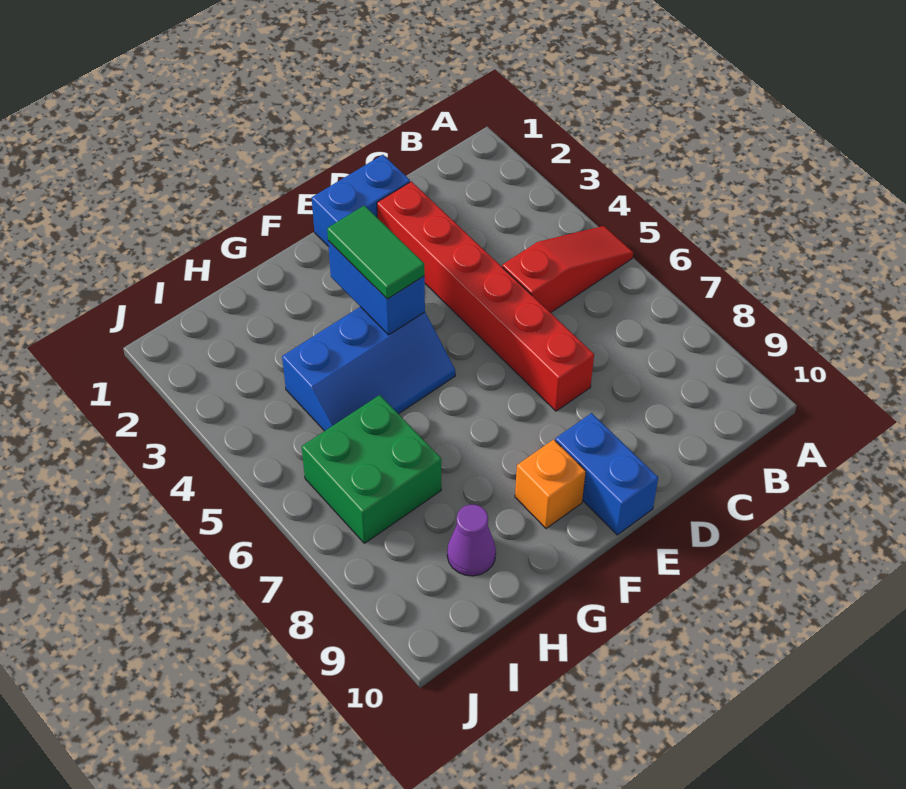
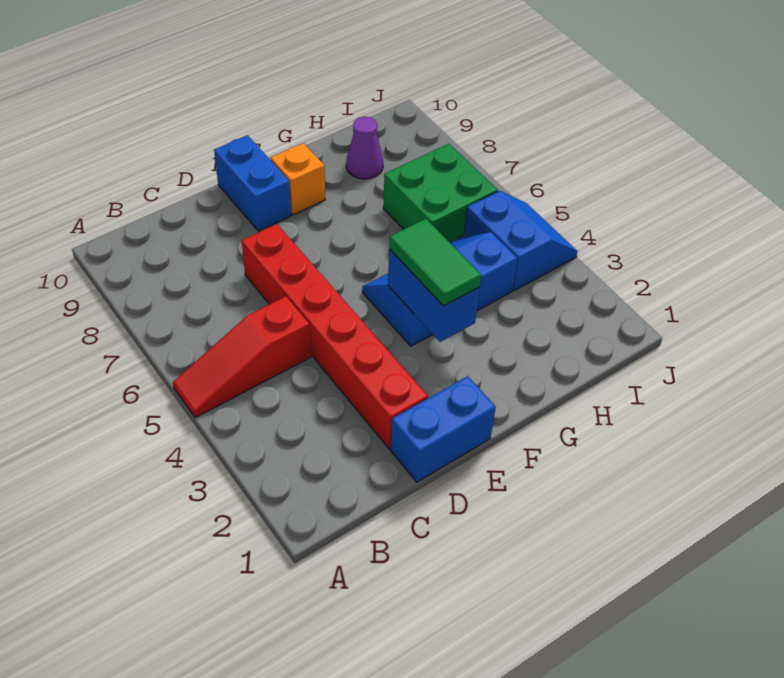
none -> blue 2x2 slope [464,191,578,291]

